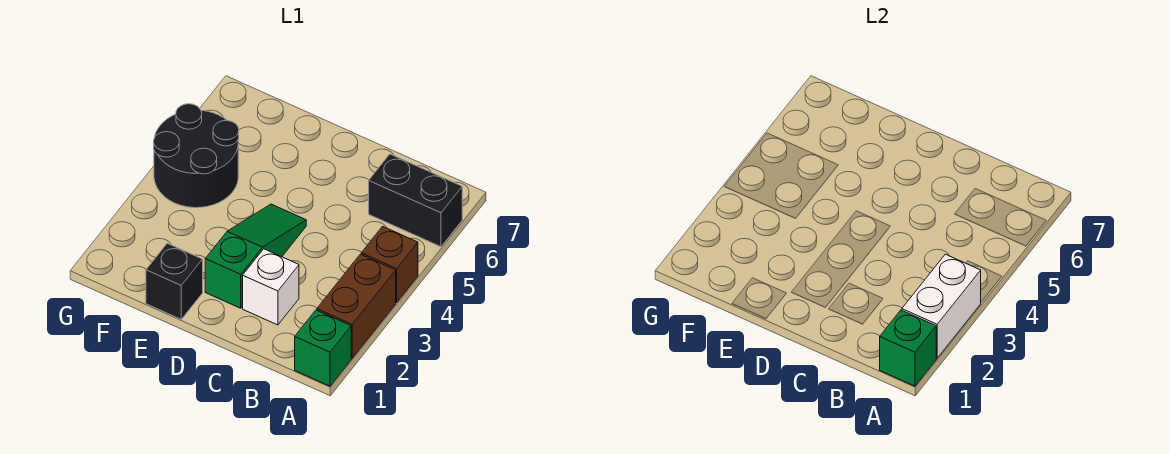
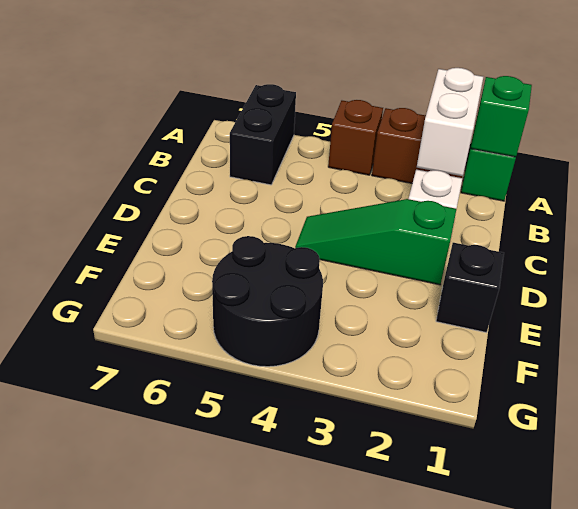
white 1x2 brick [902,254,981,358] -> white 1x2 brick turned to [417,68,483,176]

